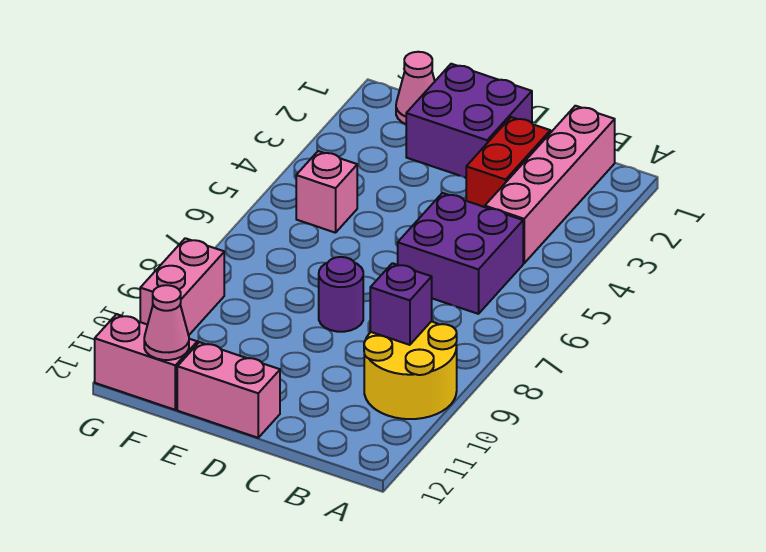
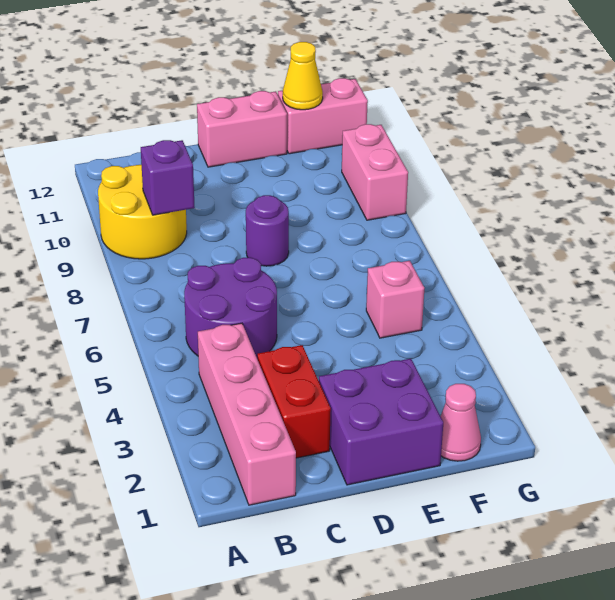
purple 2x2 brick [398,193,523,314] -> purple 2x2 round brick [184,257,277,359]
pink 1x1 cone [144,285,189,360] -> yellow 1x1 cone [283,42,323,110]

